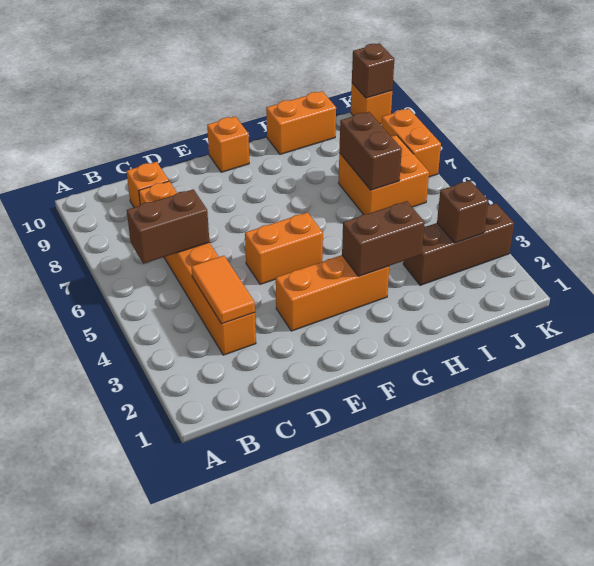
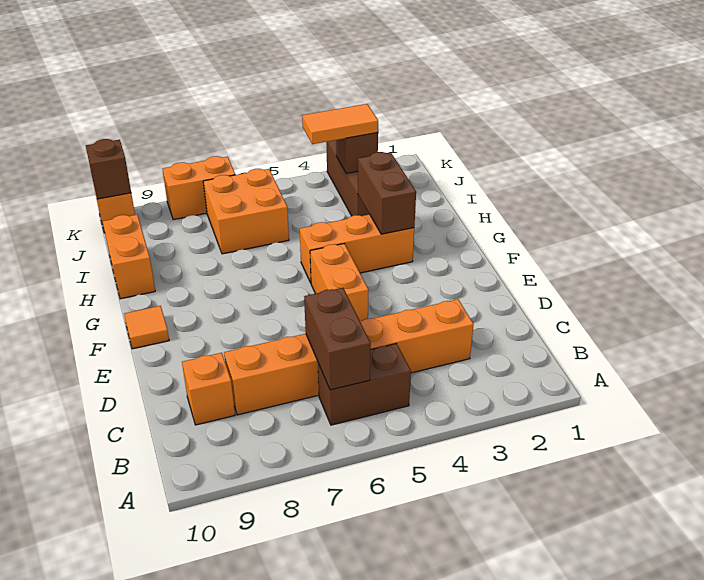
orange 1x2 tile [191,256,255,324] -> orange 1x2 tile moved to [302,104,378,144]
orange 1x3 brick [276,255,389,331] -> orange 1x3 brick turned to [300,214,414,283]
orange 1x1 brick [207,116,249,172] -> orange 1x1 tile [124,306,169,349]
brown 1x2 brick [339,112,402,190] -> brown 1x2 brick moved to [318,344,411,425]

